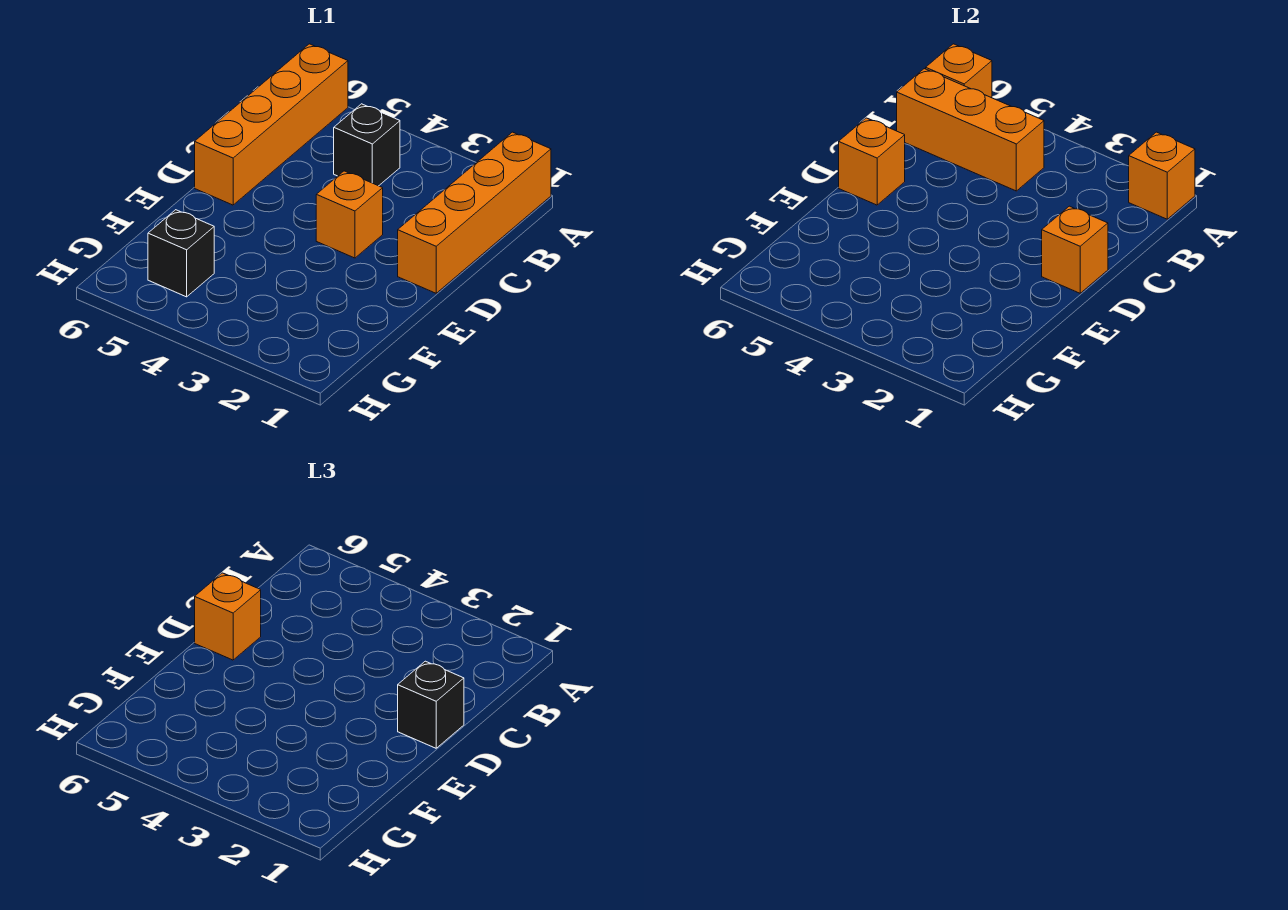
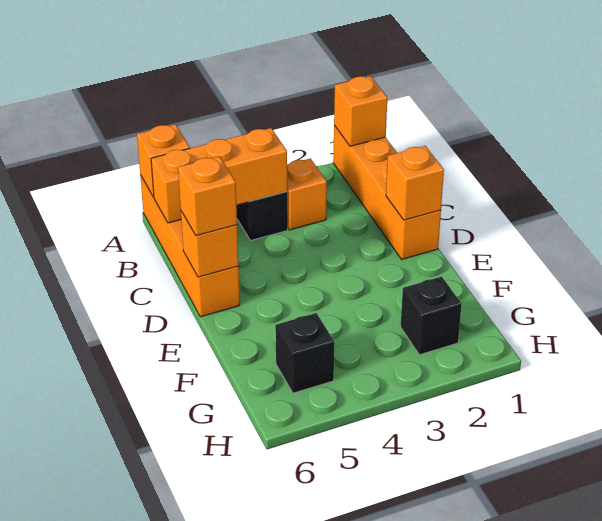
black 1x1 brick [398,661,464,748] -> black 1x1 brick moved to [401,277,462,355]
orange 1x1 brick [316,171,383,258] -> orange 1x1 brick moved to [287,158,327,230]

